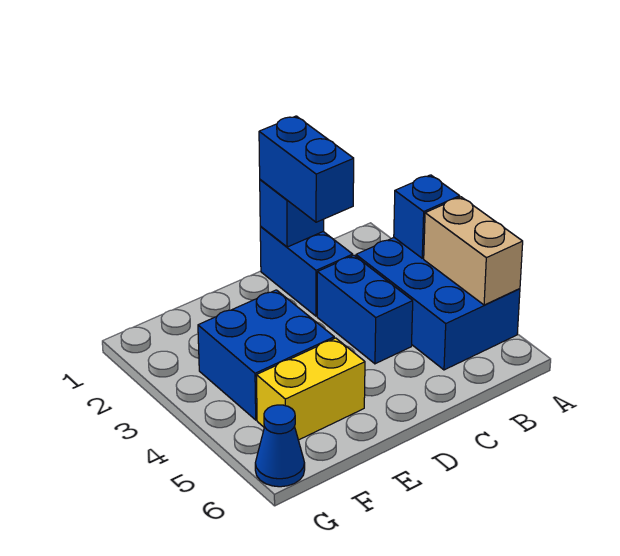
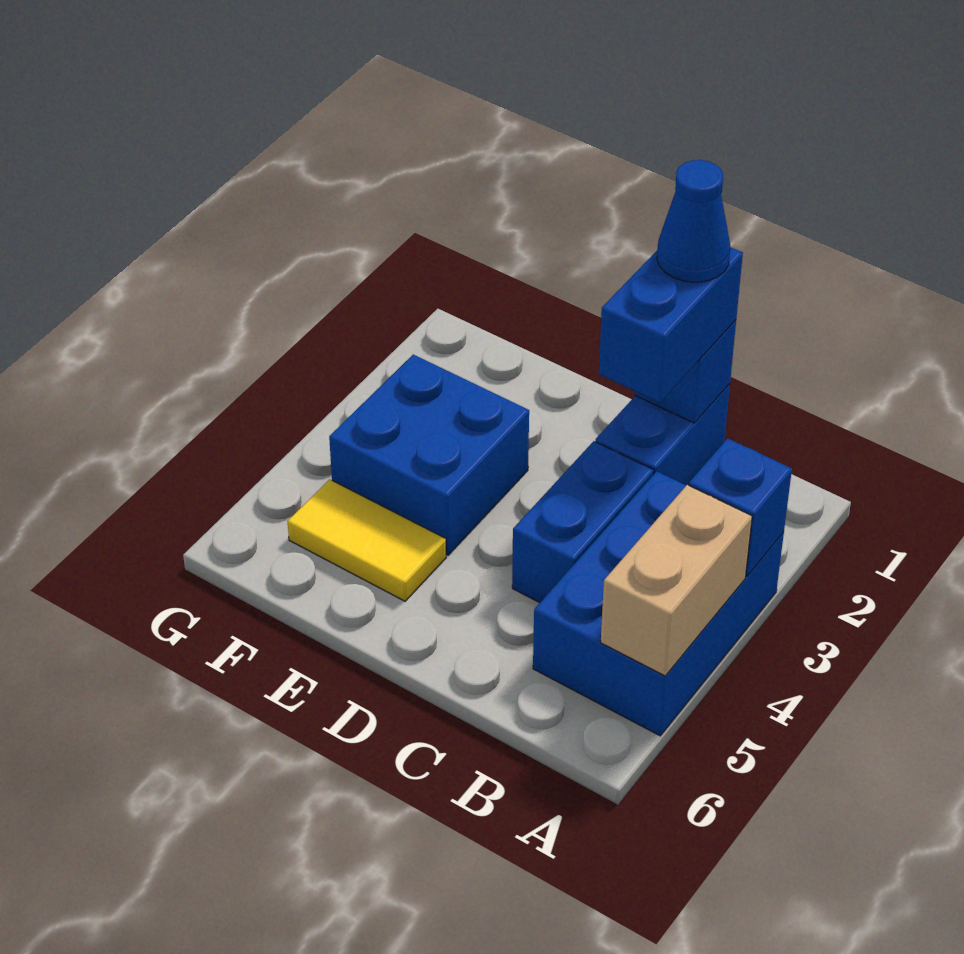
yellow 1x2 brick [256,338,365,440] -> yellow 1x2 tile [288,479,446,601]
blue 1x1 cone [255,405,305,487] -> blue 1x1 cone moved to [657,160,730,282]

